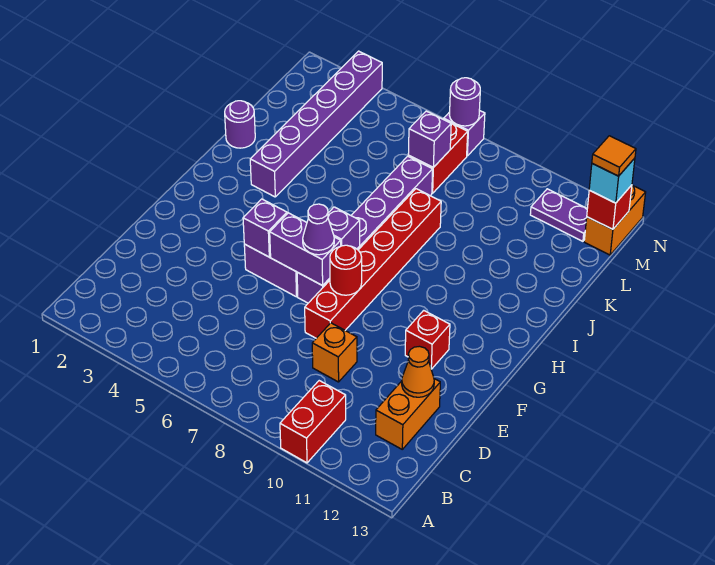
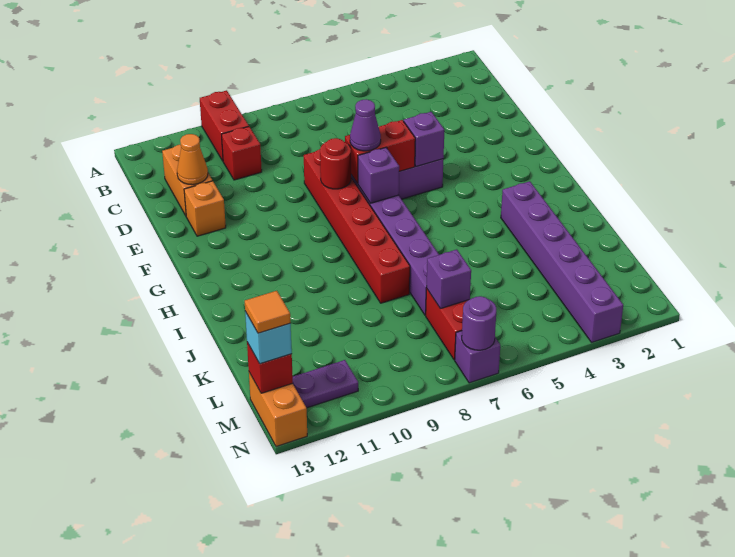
orange 1x1 brick [312,323,357,382] -> orange 1x1 brick moved to [184,181,226,236]
purple 1x2 brick [270,213,341,286] -> red 1x2 brick [345,120,415,184]
red 1x1 brick [405,310,450,369] -> red 1x1 brick moved to [222,127,262,180]
purple 1x1 round brick [225,101,255,148] -> none

